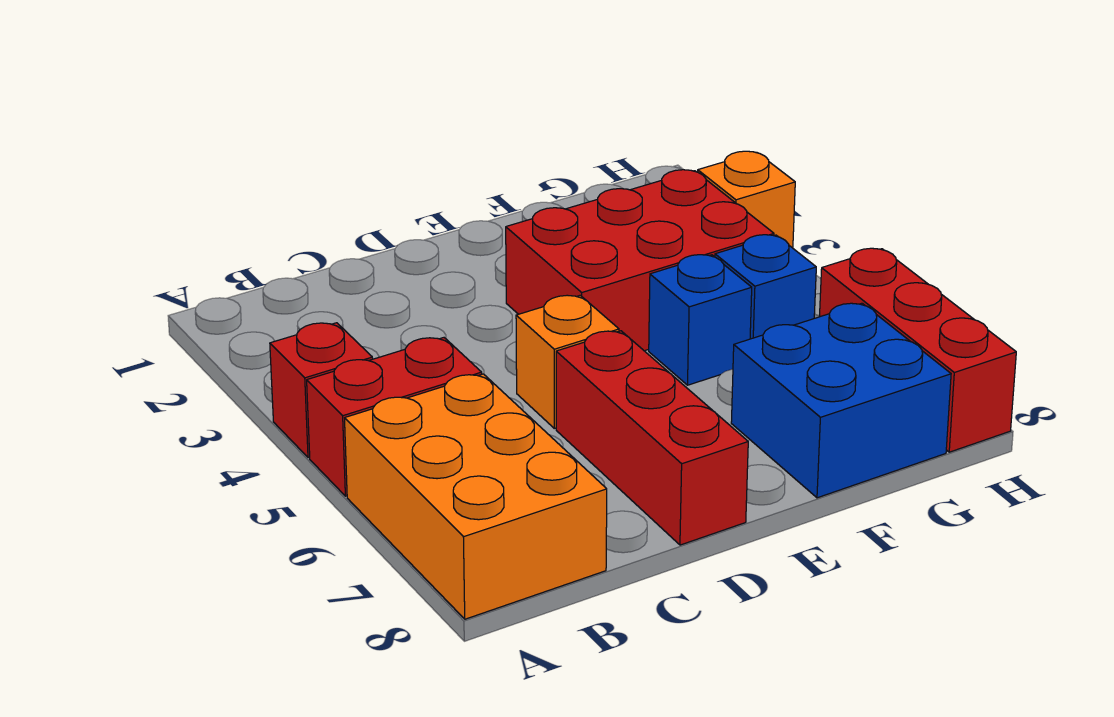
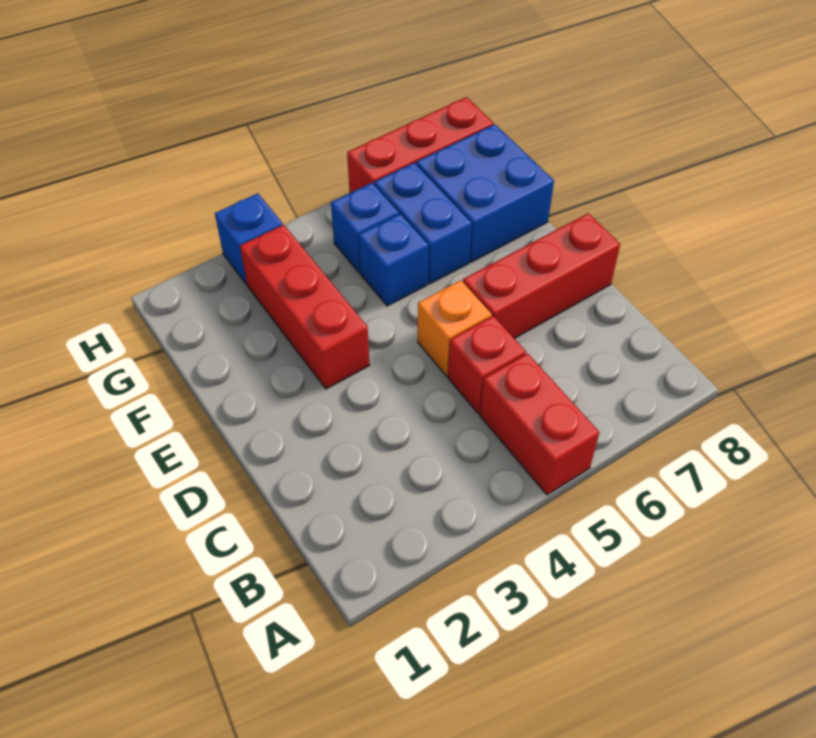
red 1x1 brick [270,323,373,458] -> red 1x1 brick moved to [448,316,526,414]
orange 2x3 brick [345,374,607,619] -> none
red 2x3 brick [506,170,774,351] -> red 1x3 brick [240,225,369,389]
none -> blue 1x2 brick [374,163,472,284]
orange 1x1 brick [698,151,795,248] -> blue 1x1 brick [215,193,283,284]

